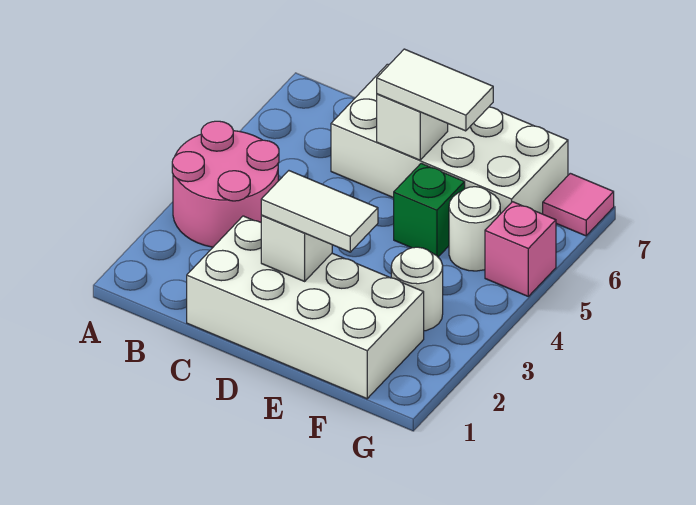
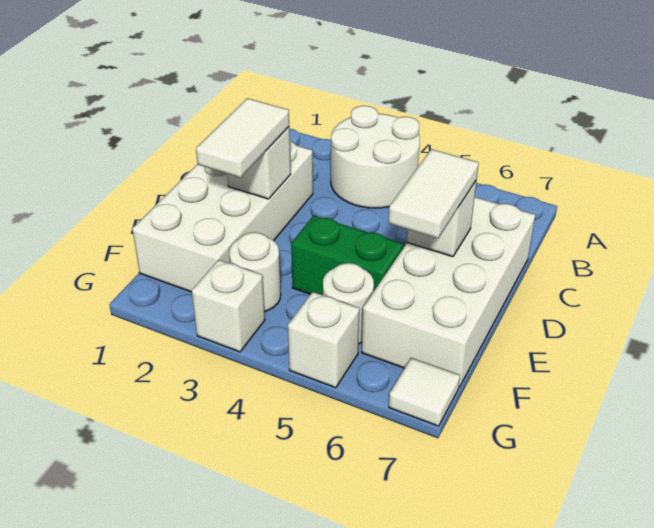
pink 2x2 round brick [172,121,279,247] -> white 2x2 round brick [331,106,420,208]
green 1x1 brick [394,163,465,257] -> green 1x2 brick [291,216,404,295]
none -> white 1x1 brick [192,260,265,352]
pink 1x1 brick [485,202,556,296] -> white 1x1 brick [288,292,360,388]
pink 1x1 tile [543,173,614,236] -> white 1x1 tile [389,358,460,426]

